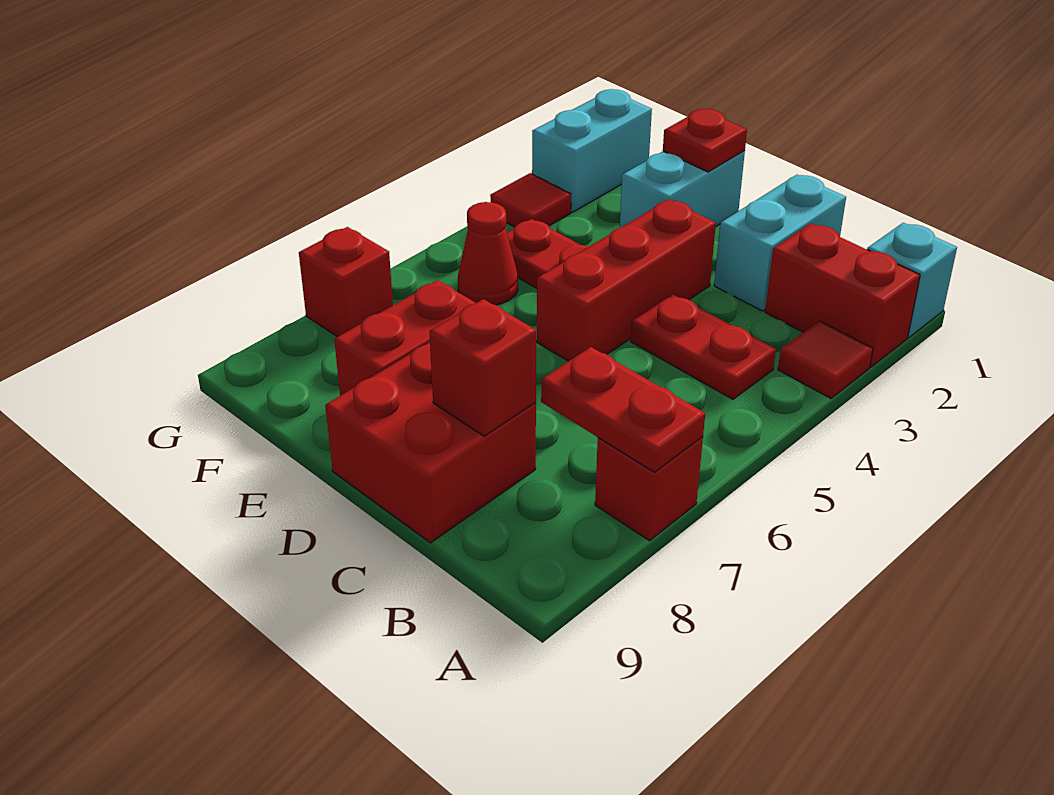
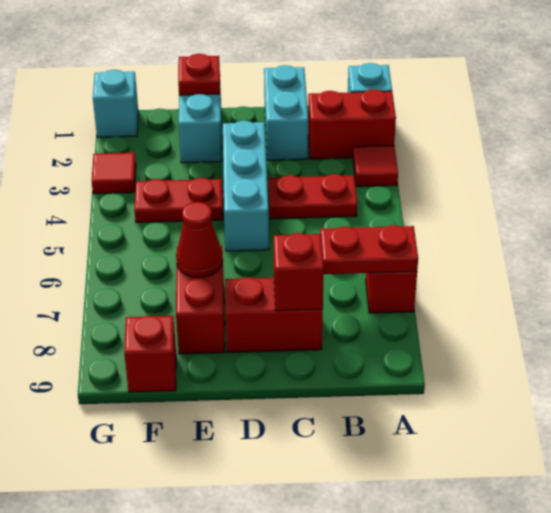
red 2x2 brick [325,342,536,543] -> red 1x2 brick [225,277,323,352]
red 1x3 brick [537,199,716,361] -> cyan 1x3 brick [223,121,269,251]
red 1x1 cone [458,202,518,305] -> red 1x1 cone moved to [176,202,223,278]
cyan 1x2 brick [532,89,652,212] -> cyan 1x1 brick [93,70,138,137]
red 1x1 brick [299,227,393,337] -> red 1x1 brick moved to [124,316,176,392]

